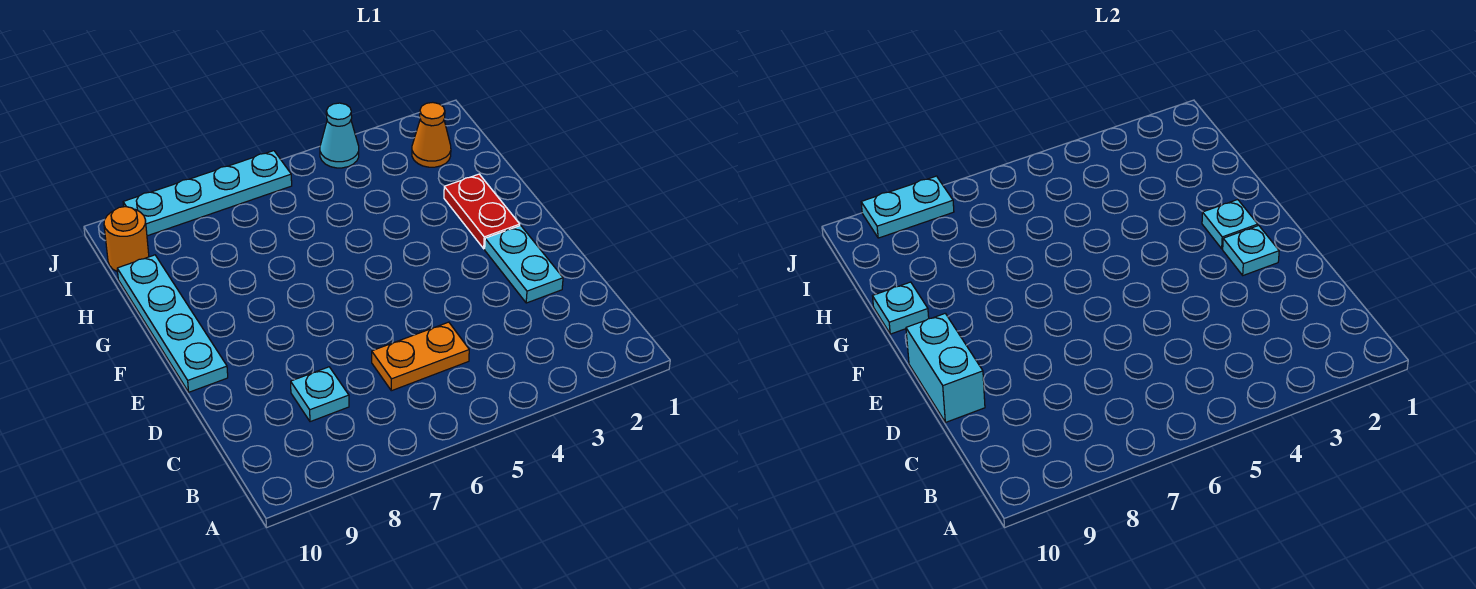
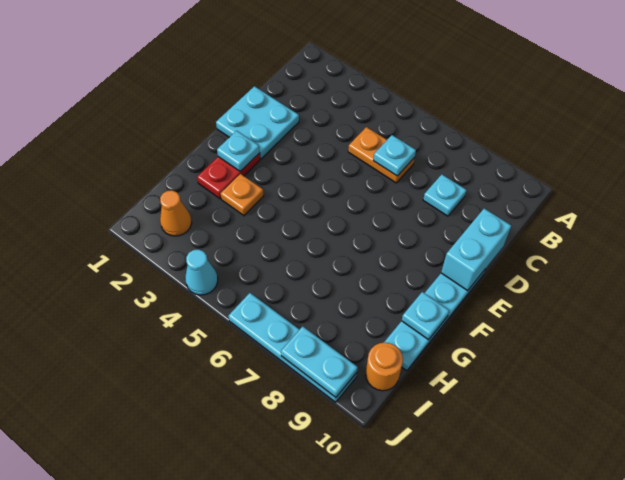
cyan 1x2 plate [485,225,563,303] -> cyan 2x2 plate [216,86,299,159]
cyan 1x1 plate [1223,225,1279,275] -> cyan 1x1 plate moved to [373,135,416,176]
none -> orange 1x1 plate [221,174,264,216]

